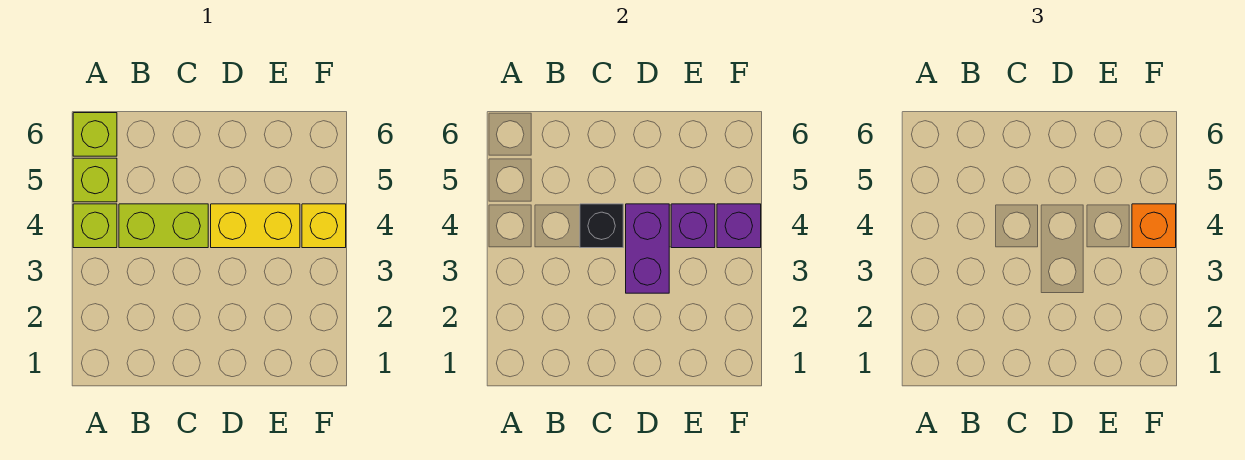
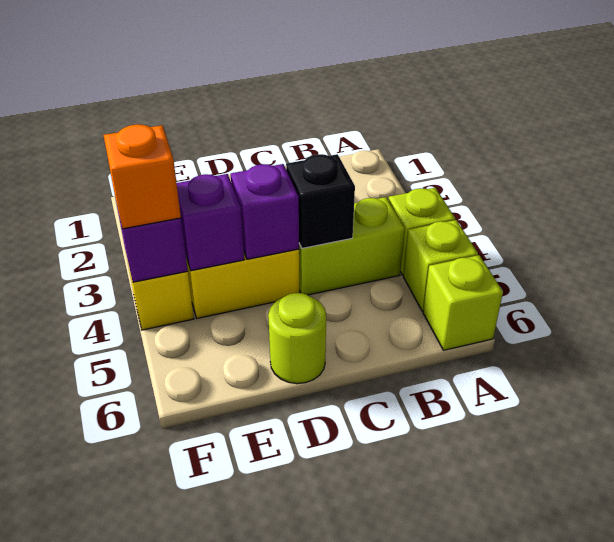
purple 1x2 brick [626,204,669,293] -> purple 1x1 brick [231,164,299,259]
none -> lime 1x1 round brick [268,293,326,384]

